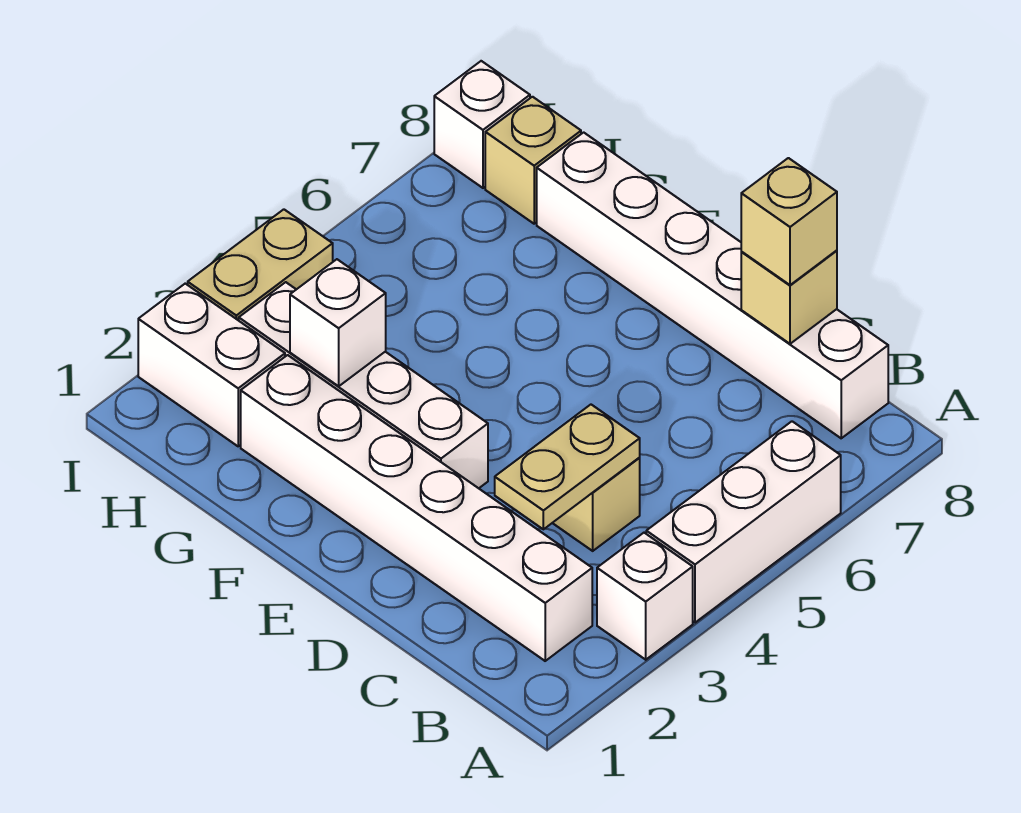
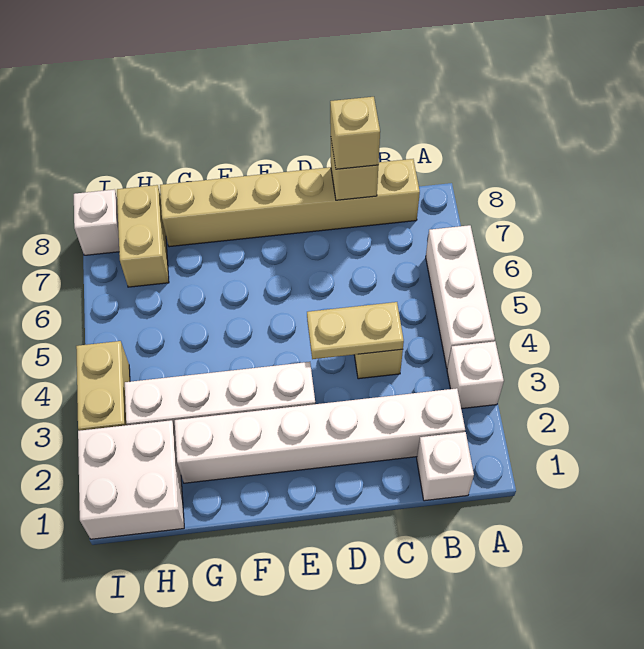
white 1x6 brick [537,132,888,438] -> tan 1x6 brick [160,159,420,247]
tan 1x2 plate [495,405,640,529] -> tan 1x2 plate turned to [307,302,404,359]
white 1x1 brick [290,259,386,386] -> white 1x1 brick moved to [417,432,474,501]
white 1x2 brick [138,284,285,446] -> white 2x2 brick [78,420,184,539]
tan 1x1 brick [485,97,581,224] -> tan 1x2 brick [117,185,169,287]

